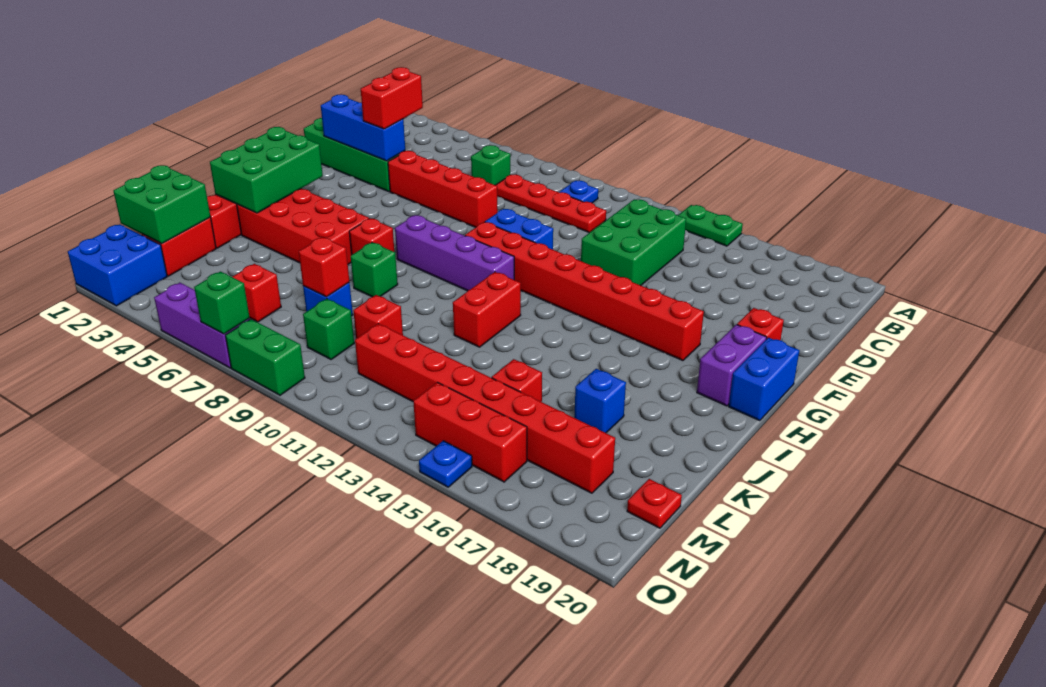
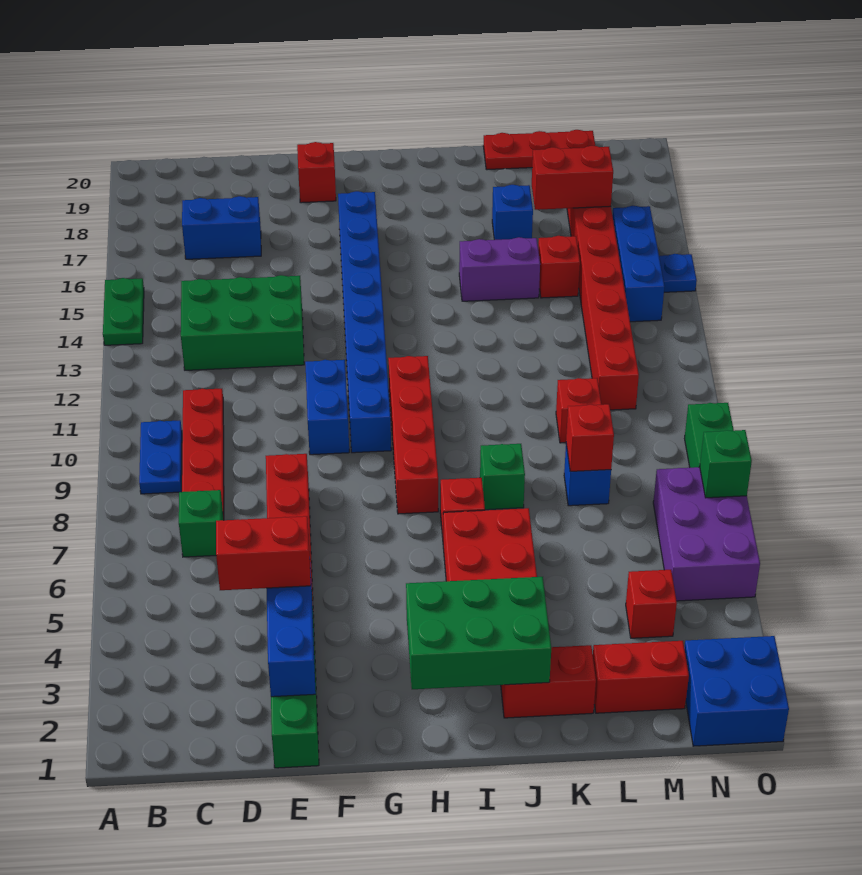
blue 1x1 plate [559,180,598,203] -> blue 1x2 plate [139,420,182,494]
red 1x8 brick [465,222,704,361] -> blue 1x8 brick [338,191,391,453]
purple 1x2 brick [697,324,767,406] -> purple 1x2 brick moved to [459,237,540,301]
blue 1x2 brick [729,338,799,421] -> blue 1x2 brick moved to [182,196,261,259]
purple 1x4 brick [395,215,514,291] -> red 1x4 brick [388,356,438,514]
red 1x2 brick [453,272,521,347] -> red 1x2 brick moved to [532,146,613,210]
green 2x2 brick [114,165,210,244] -> none
red 1x1 brick [232,264,281,322] -> red 1x1 brick moved to [626,570,677,638]
green 1x1 brick [303,299,354,359] -> none
red 1x1 plate [627,479,682,528] -> red 1x3 plate [483,130,595,170]
red 1x3 brick [413,382,527,482] -> blue 1x3 brick [612,206,664,322]
purple 1x3 brick [154,283,250,368] -> purple 2x3 brick [653,467,760,601]

